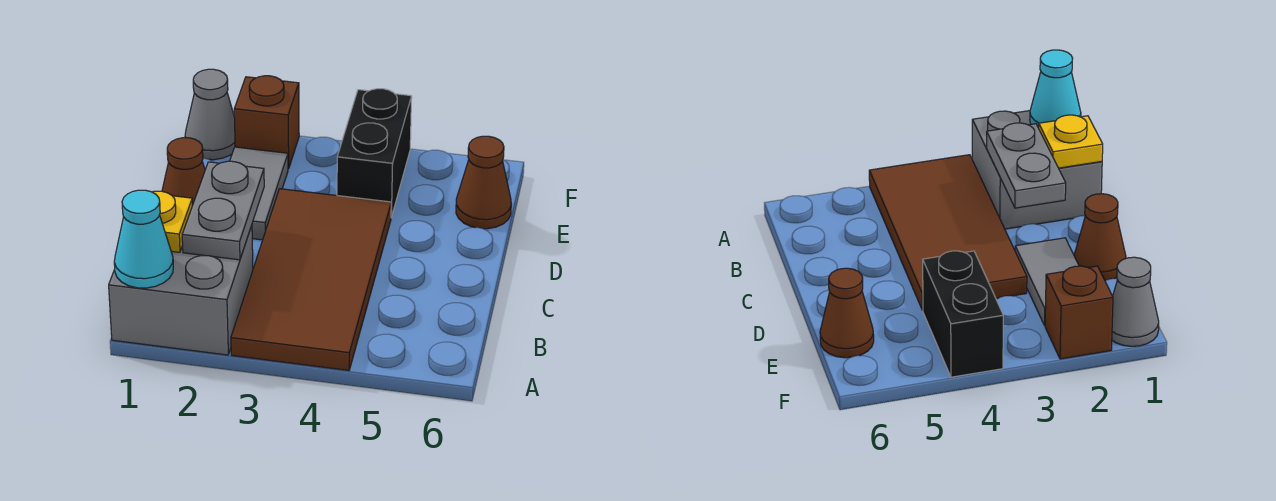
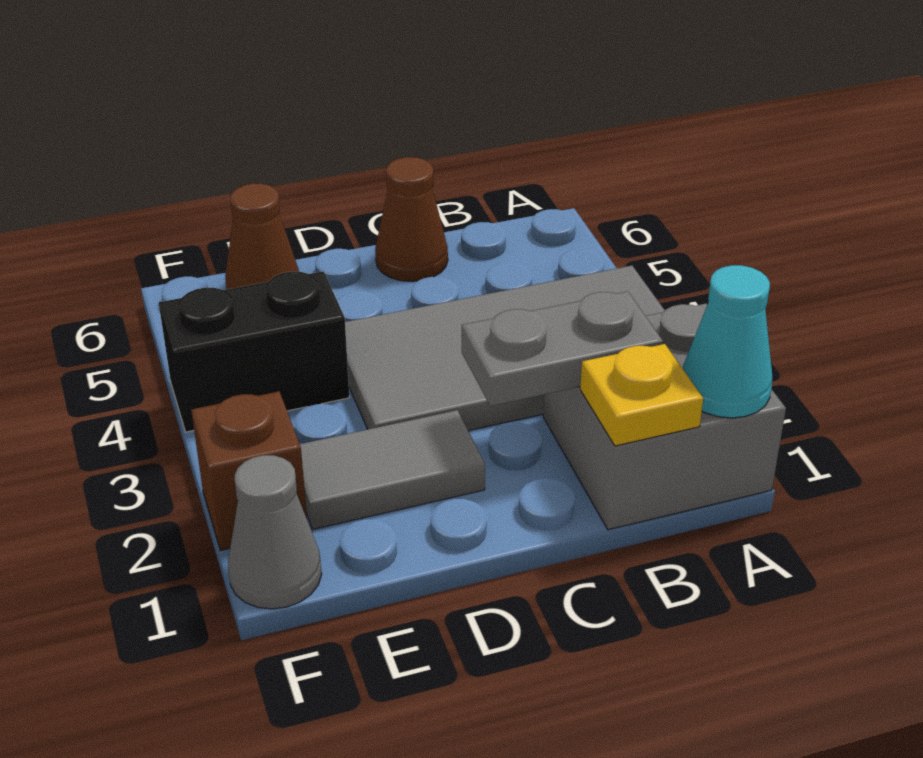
brown 2x4 tile [231,189,391,371] -> grey 2x4 tile [345,266,665,431]
brown 1x1 cone [162,138,205,205] -> brown 1x1 cone moved to [375,157,448,281]

